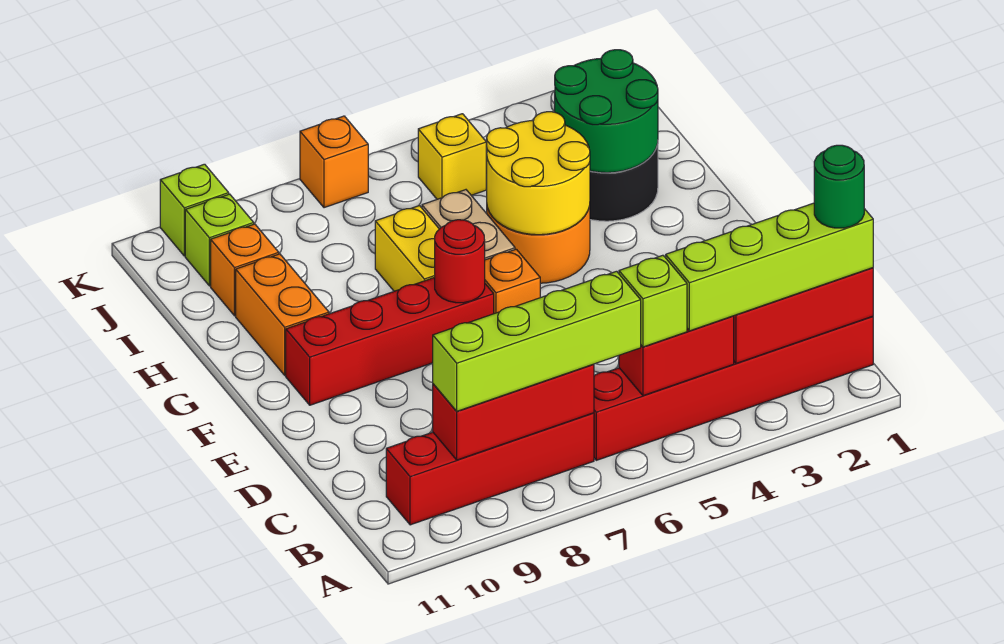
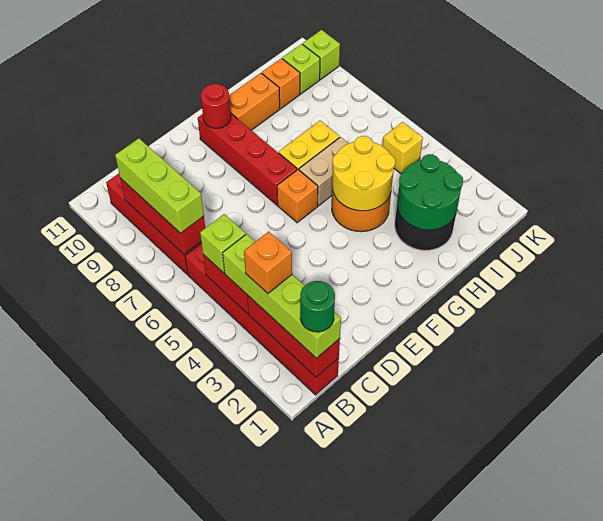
lime 1x4 brick [433,271,641,411] -> lime 1x3 brick [115,138,204,233]
red 1x1 round brick [435,220,485,303] -> red 1x1 round brick moved to [201,84,231,128]
orange 1x1 brick [300,116,368,208] -> orange 1x1 brick moved to [244,232,292,293]

